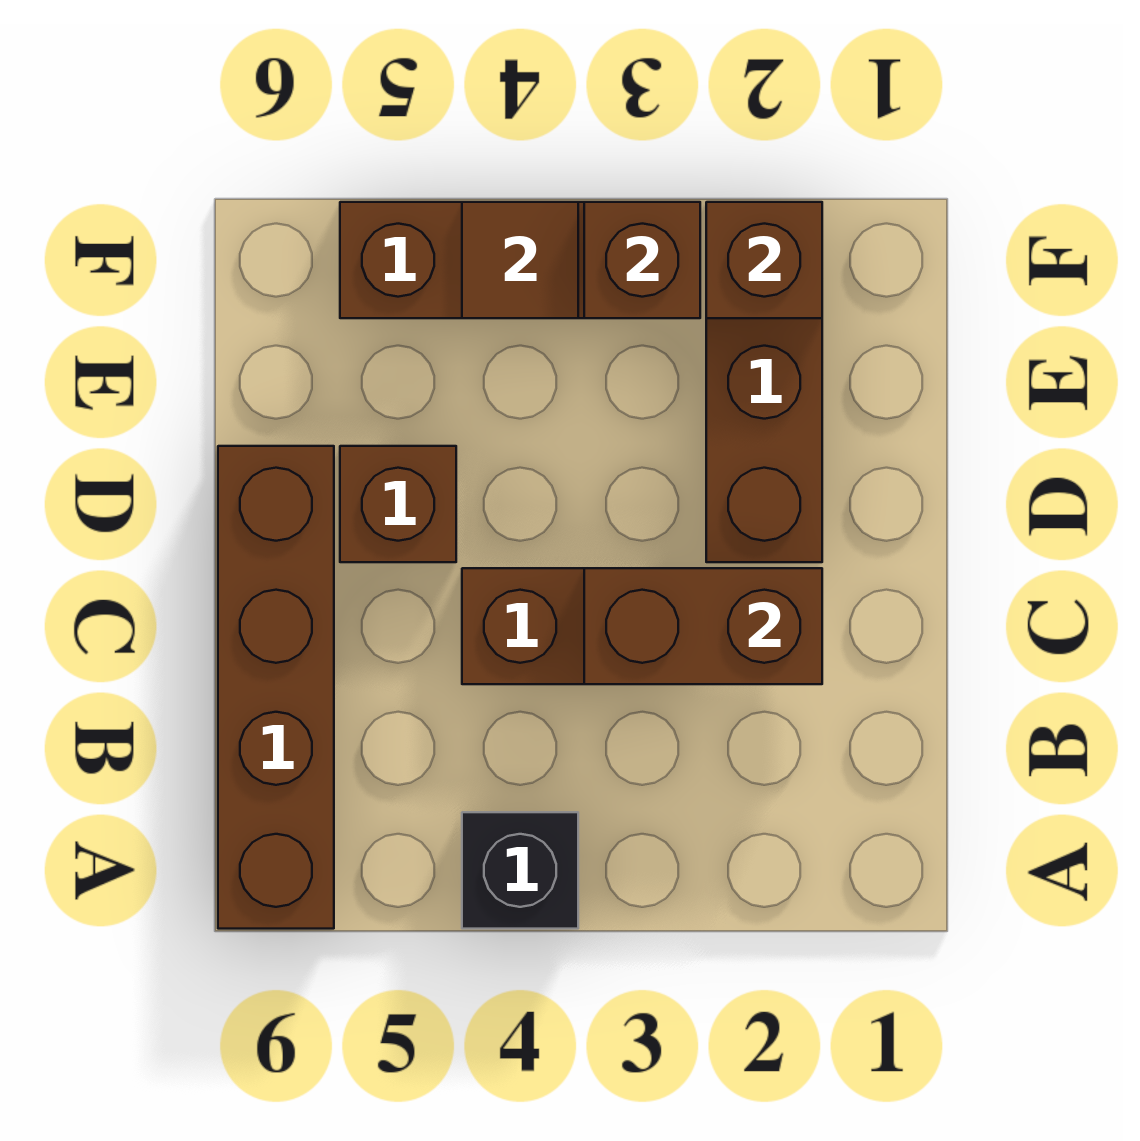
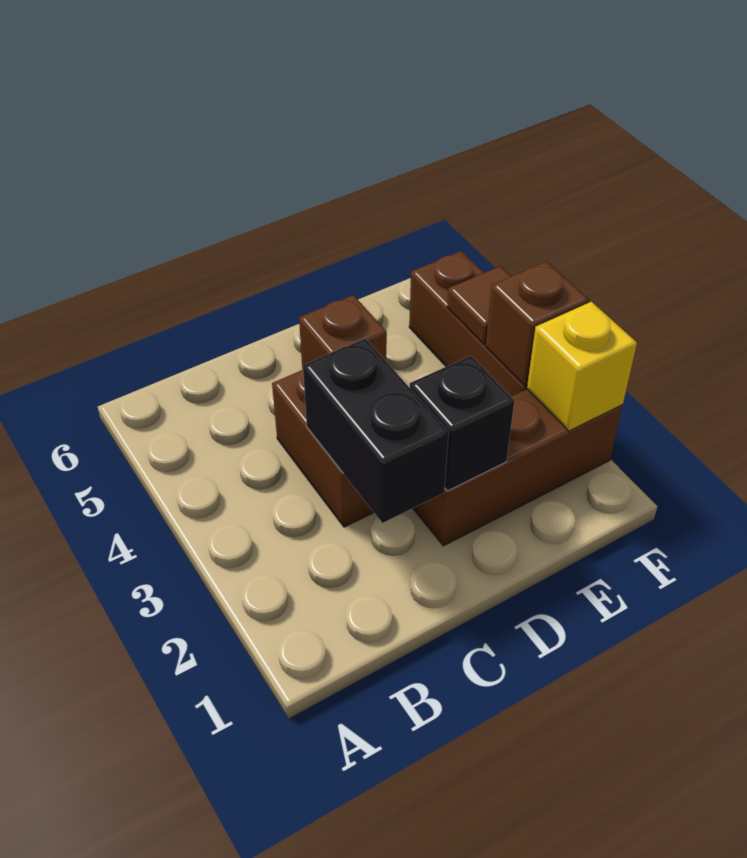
black 1x1 brick [462,812,578,929] -> black 1x1 brick moved to [410,356,514,491]
brown 1x4 brick [218,446,334,929] -> none
brown 1x2 brick [584,568,822,684] -> black 1x2 brick [303,339,449,523]
brown 1x1 brick [706,202,822,318] -> yellow 1x1 brick [527,302,637,431]

